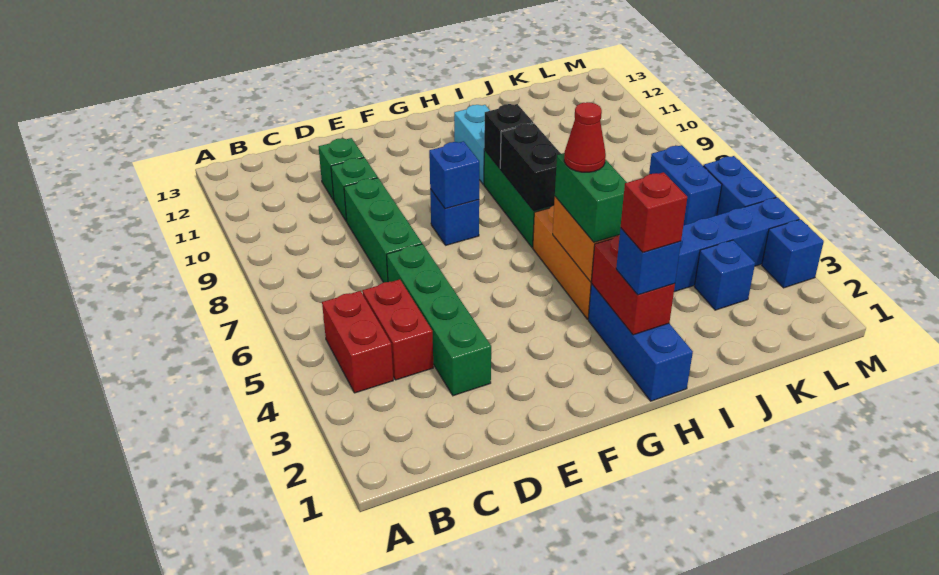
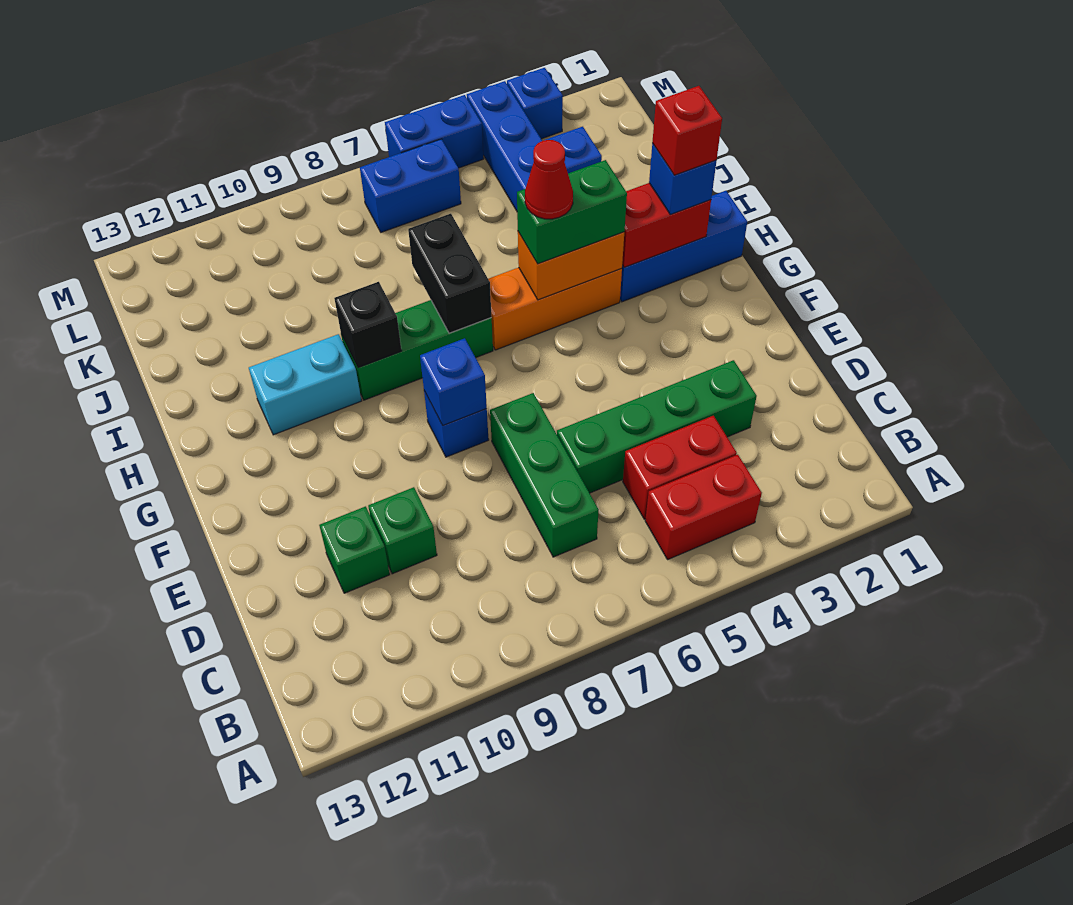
green 1x3 brick [344,178,422,282] -> green 1x3 brick turned to [490,393,599,557]
black 1x2 brick [500,123,561,211] -> black 1x2 brick turned to [408,214,492,333]

